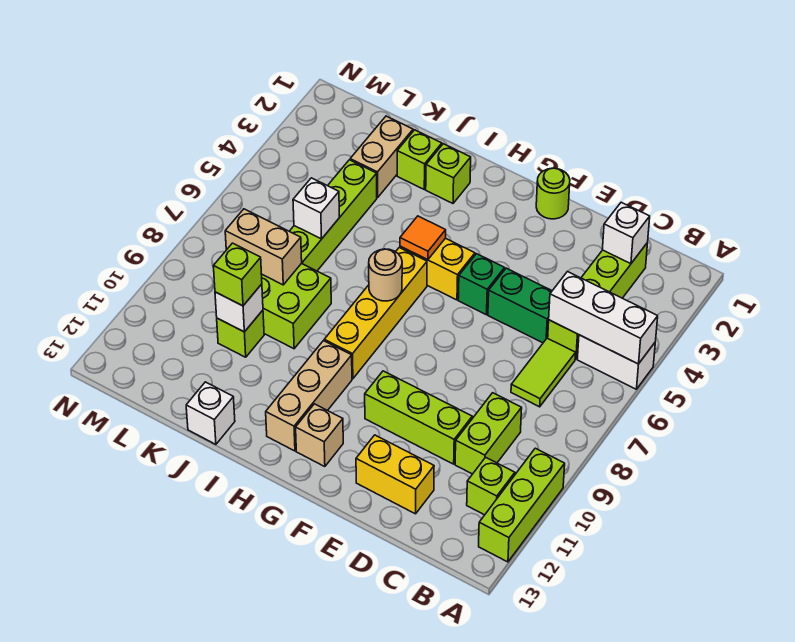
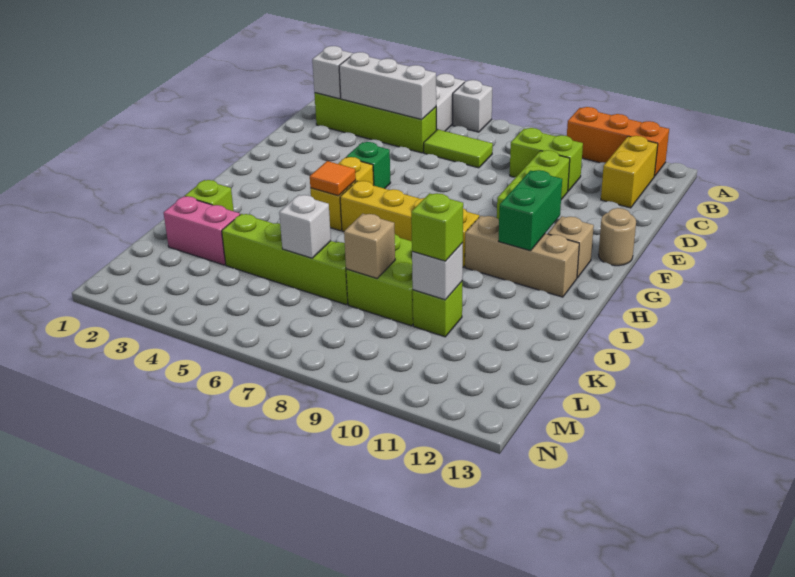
white 1x3 brick [549,271,658,364] -> white 1x3 brick turned to [339,52,436,120]
lime 1x3 brick [479,448,565,562] -> orange 1x3 brick [567,107,669,176]
lime 1x1 brick [467,457,515,515] -> none
green 1x2 brick [488,268,552,343] -> green 1x2 brick moved to [499,170,562,251]
yellow 1x2 brick [356,435,434,514] -> yellow 1x2 brick moved to [601,136,658,208]
lime 1x1 round brick [536,168,570,219] -> none
tan 1x1 round brick [369,249,402,301] -> tan 1x1 round brick moved to [598,208,636,266]
lime 1x1 brick [426,144,471,203] -> none
white 1x1 brick [186,382,235,444] -> white 1x1 brick moved to [453,80,492,132]
tan 1x2 brick [350,116,413,198] -> pink 1x2 brick [164,196,240,265]
tan 1x2 brick [225,209,302,285] -> tan 1x1 brick [344,214,395,279]

